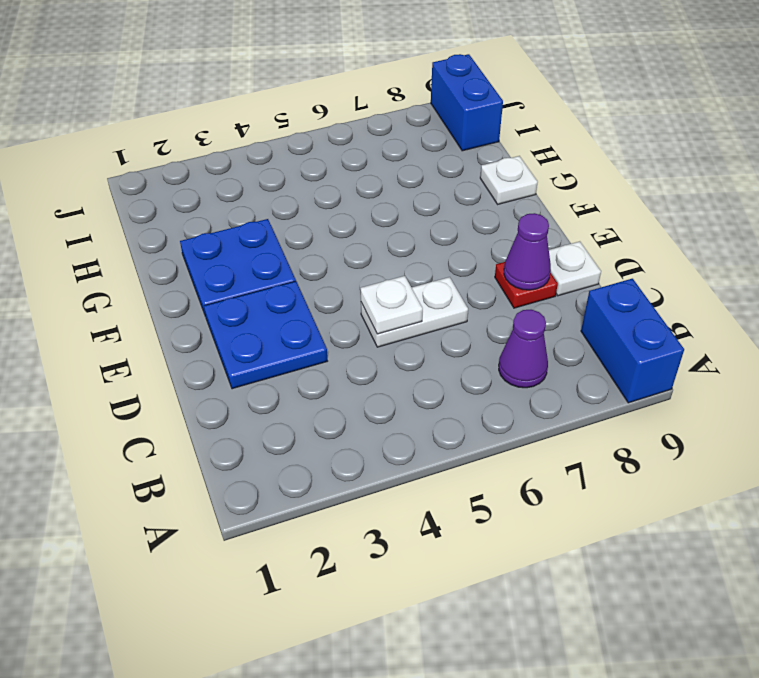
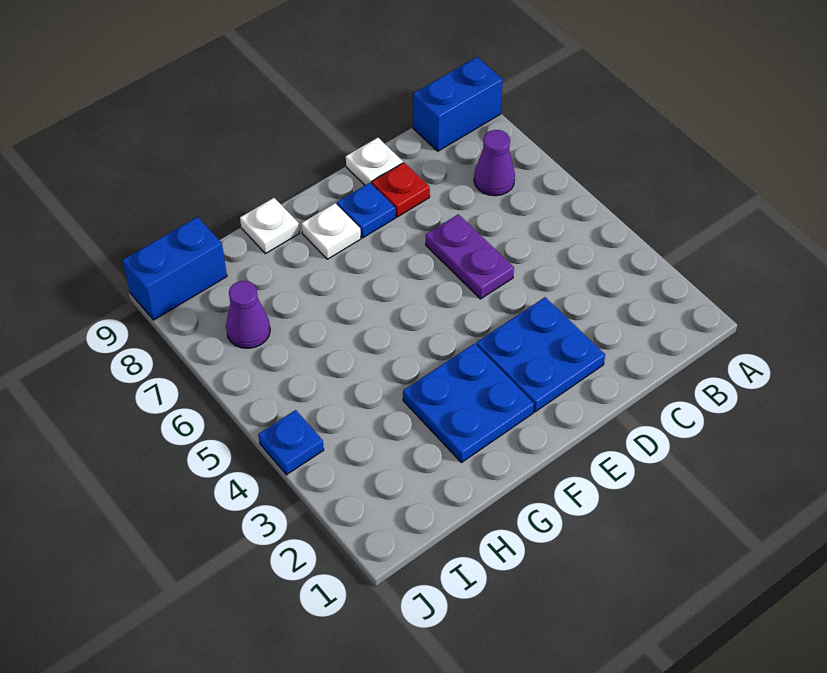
white 1x2 plate [361,277,468,347] -> purple 1x2 plate [426,214,514,299]
white 1x1 plate [361,276,423,334] -> white 1x1 plate moved to [302,203,361,259]
purple 1x1 cone [504,213,551,290] -> purple 1x1 cone moved to [226,281,270,348]
none -> blue 1x1 plate [337,183,396,238]
none -> blue 1x1 plate [258,410,324,475]

